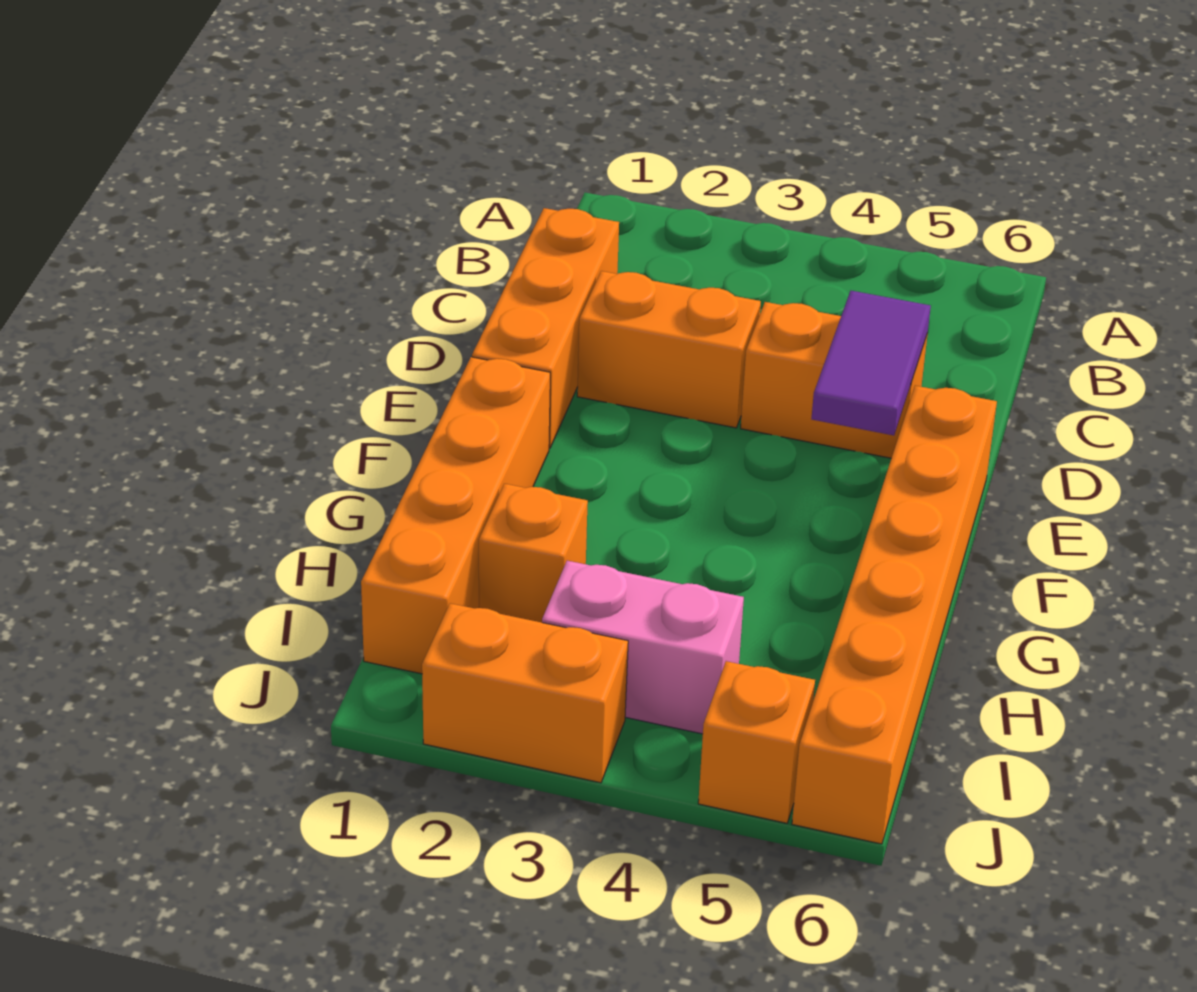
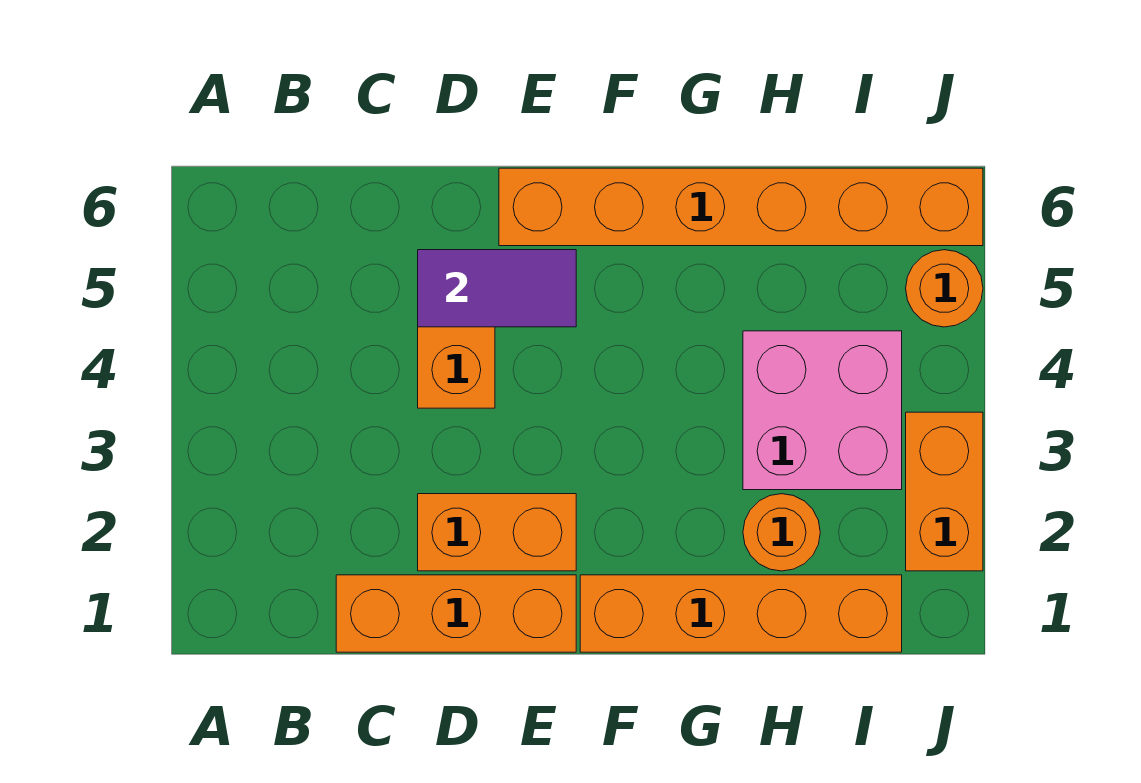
orange 1x2 brick [577,271,761,428] -> orange 1x2 brick turned to [418,494,576,571]
orange 1x1 brick [479,484,588,622] -> orange 1x1 round brick [743,494,820,571]
pink 1x2 brick [542,561,744,734] -> pink 2x2 brick [743,331,902,490]
orange 1x1 brick [698,661,815,823] -> orange 1x1 round brick [906,250,983,327]

